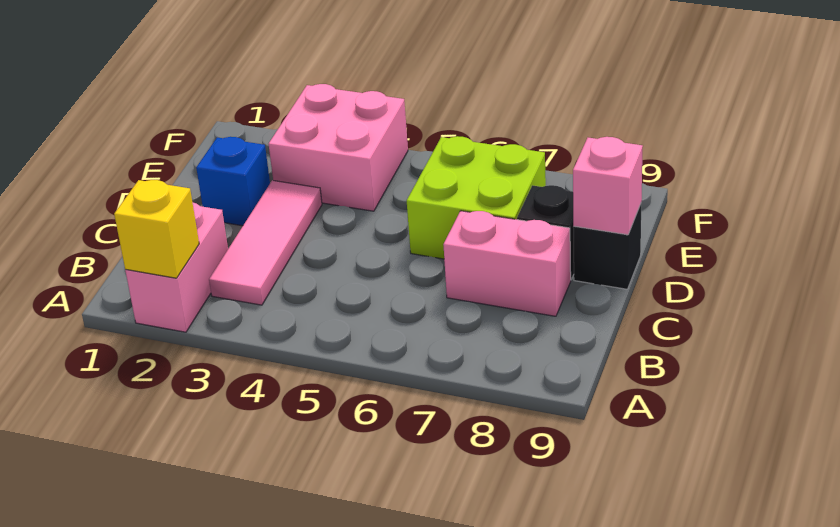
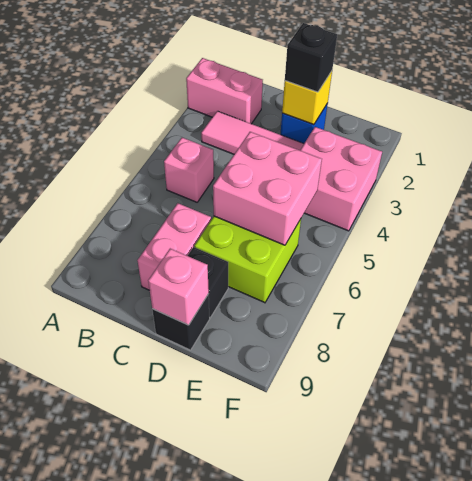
yellow 1x1 brick [114,180,199,278] -> yellow 1x1 brick moved to [282,71,332,125]
none -> pink 1x1 brick [164,138,214,202]
none -> black 1x1 brick [285,23,337,92]
none -> pink 2x2 brick [213,132,322,245]

